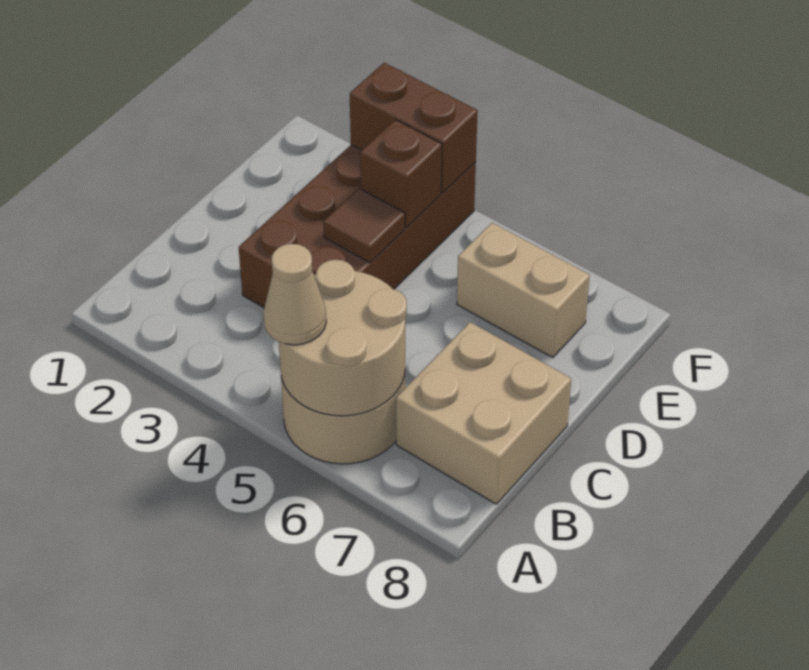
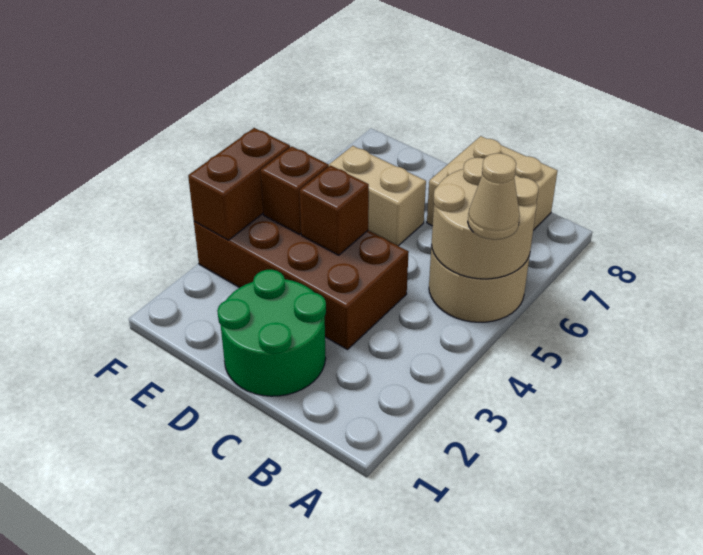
none -> green 2x2 round brick [217,270,326,396]
brown 1x1 tile [324,188,405,263] -> brown 1x1 brick [300,166,369,255]
tan 1x2 brick [457,223,590,358] -> tan 1x2 brick turned to [329,146,426,246]

